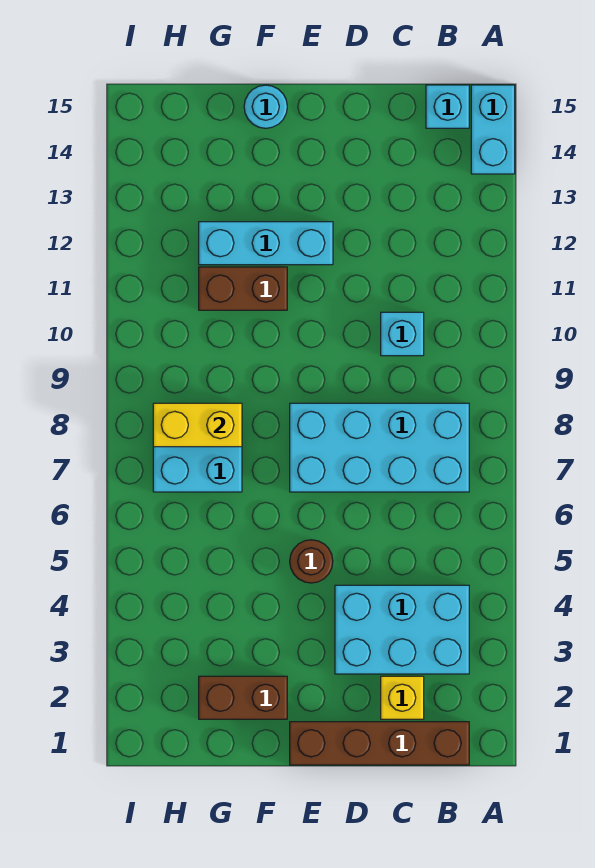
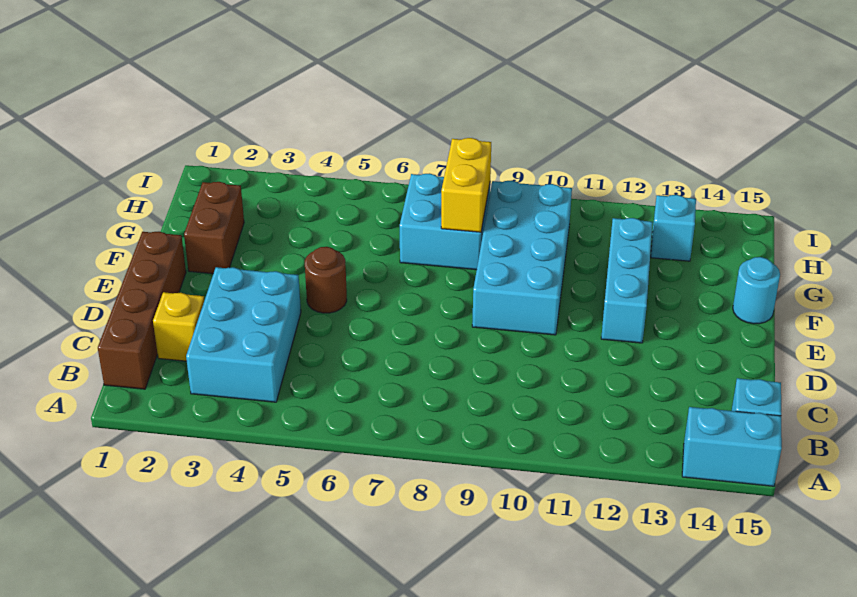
cyan 2x4 brick [290,403,469,492] -> cyan 2x4 brick moved to [472,181,572,335]
cyan 1x1 brick [381,312,424,356] -> cyan 1x1 brick moved to [651,195,696,261]
brown 1x2 brick [199,267,287,310] -> none

